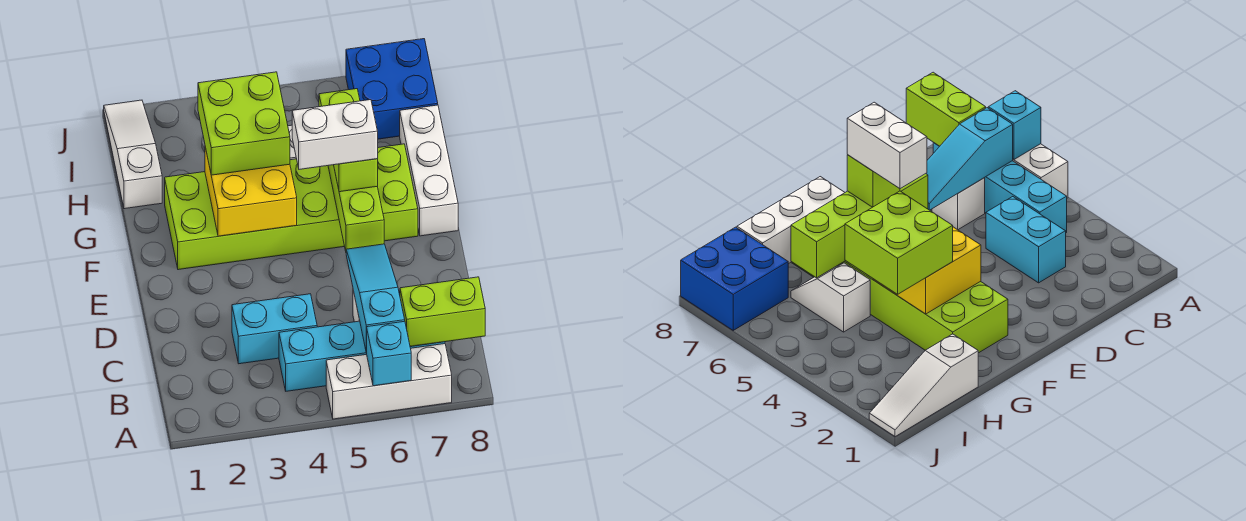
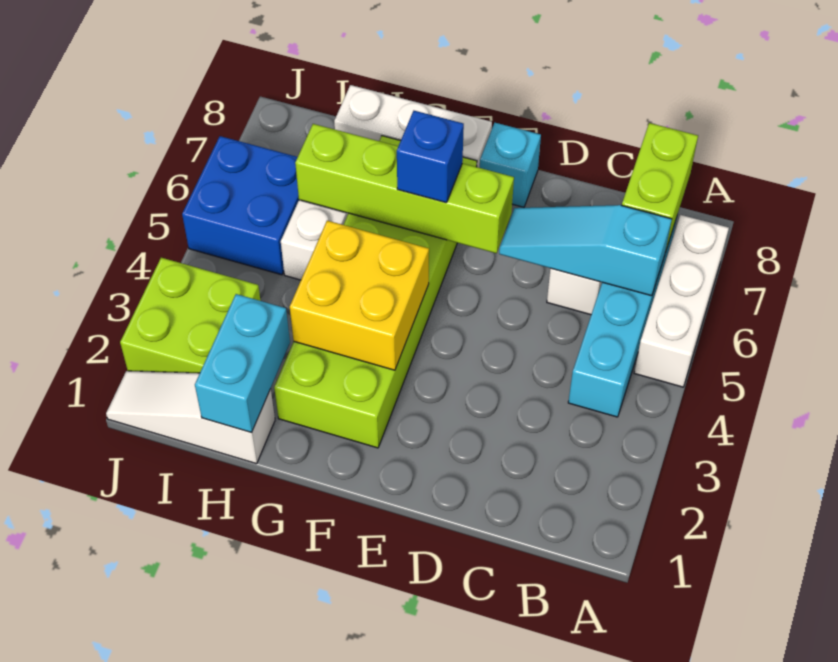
cyan 1x1 brick [366,321,411,386] -> cyan 1x1 brick moved to [480,123,541,207]
cyan 1x2 brick [232,294,317,364] -> cyan 1x2 brick moved to [195,294,290,433]
white 1x2 brick [292,100,378,169] -> none
lime 1x1 brick [334,159,378,192] -> blue 1x1 brick [397,111,464,203]
lime 2x2 brick [198,72,290,175] -> lime 2x2 brick moved to [120,258,261,373]
blue 2x2 brick [346,39,438,139] -> blue 2x2 brick moved to [182,136,299,275]

